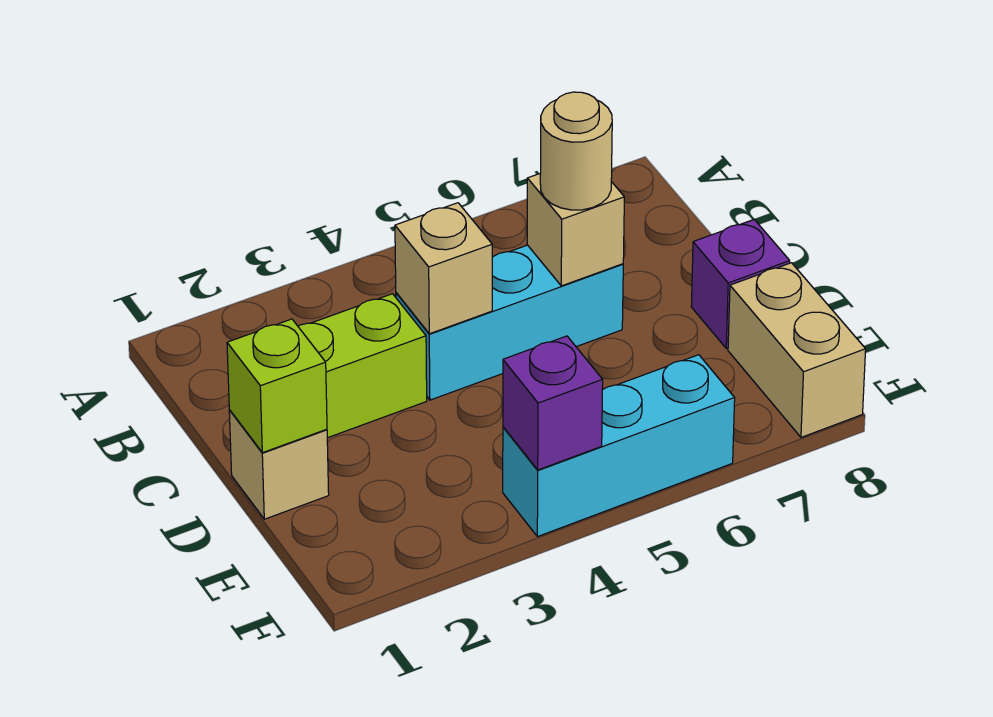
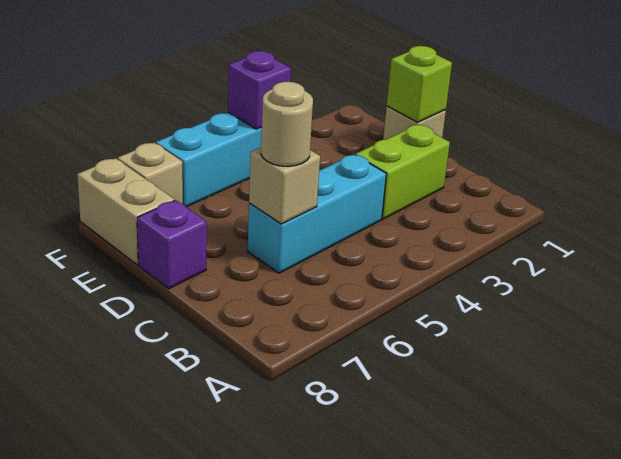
tan 1x1 brick [395,203,492,334] -> tan 1x1 brick moved to [118,143,183,204]

